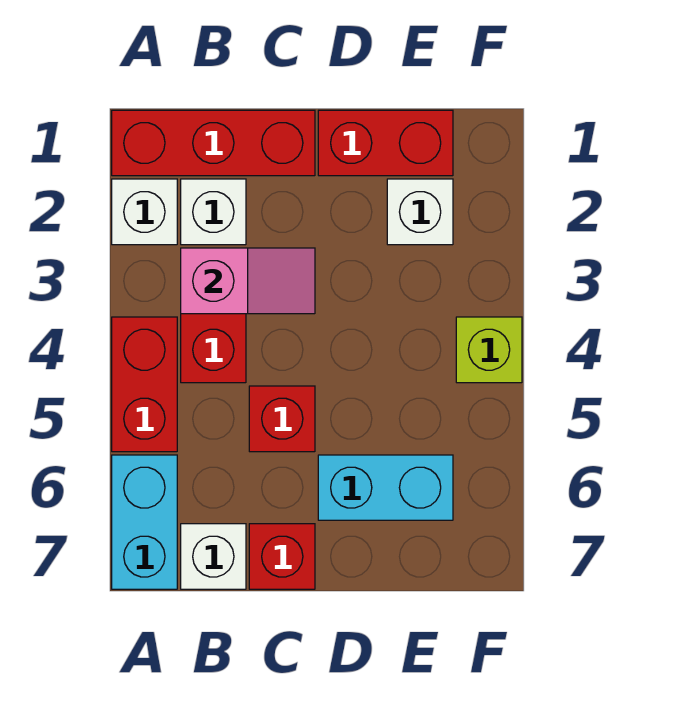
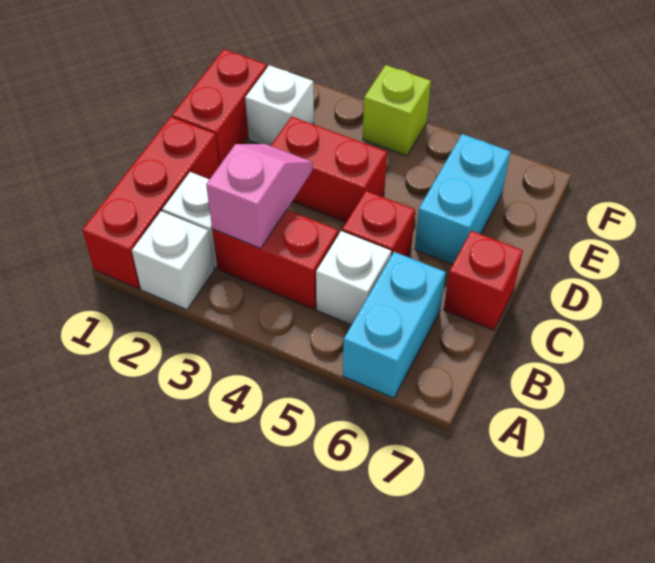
red 1x2 brick [112,317,177,452] -> red 1x2 brick moved to [271,117,387,222]
cyan 1x2 brick [112,455,177,589] -> cyan 1x2 brick turned to [343,252,446,398]
white 1x1 brick [181,524,246,589] -> white 1x1 brick moved to [316,231,391,325]

